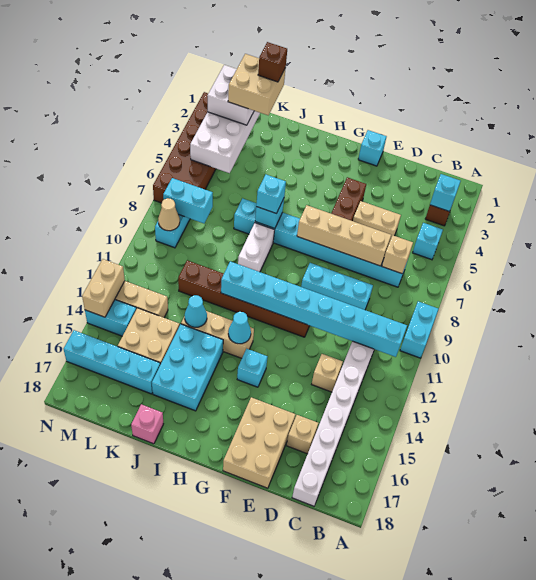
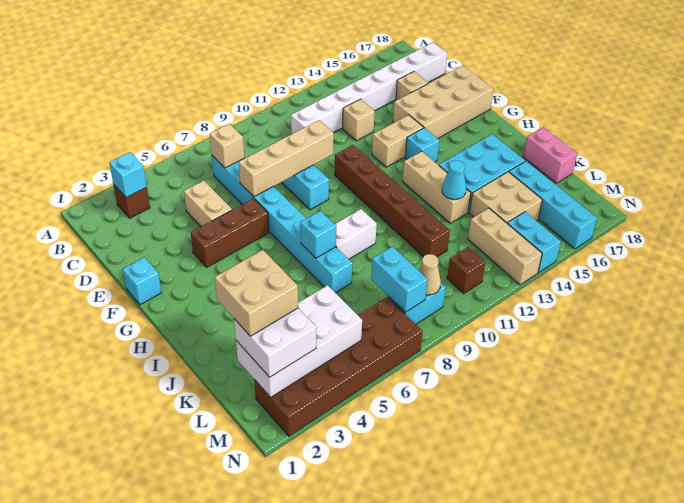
cyan 1x2 brick [400,301,439,358] -> none
cyan 1x1 brick [413,223,443,260] -> none
cyan 1x8 brick [221,261,407,357] -> none
tan 1x4 brick [297,205,391,266] -> tan 1x4 brick turned to [239,120,334,197]
tan 2x3 brick [223,397,295,488] -> tan 2x4 brick [393,66,493,139]
cyan 1x1 cone [228,312,251,344] -> none
cyan 1x1 brick [256,174,286,214] -> none
pink 1x1 brick [131,404,163,444] -> pink 1x2 brick [523,127,577,183]
brown 1x1 brick [258,42,287,82] -> brown 1x1 brick moved to [447,247,485,293]
tan 1x2 brick [82,259,125,317] -> tan 1x2 brick moved to [372,115,424,167]

